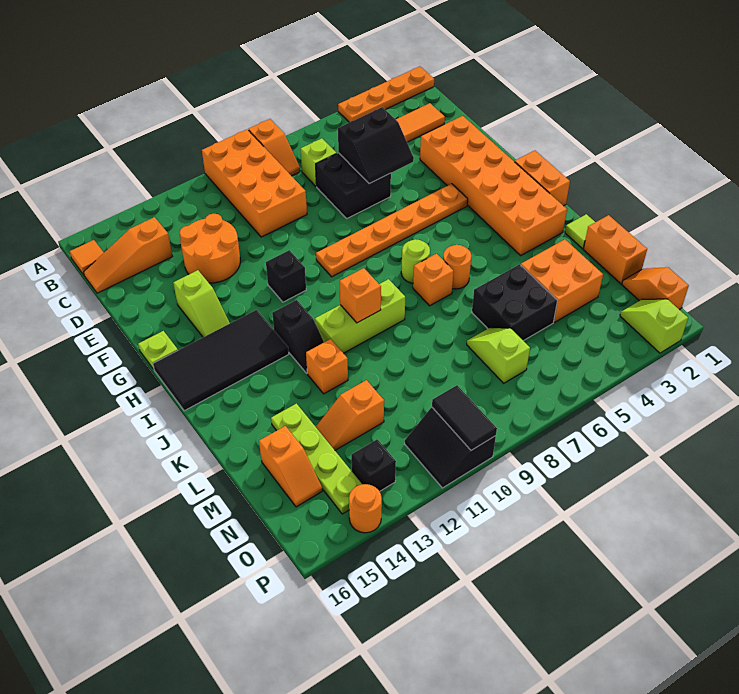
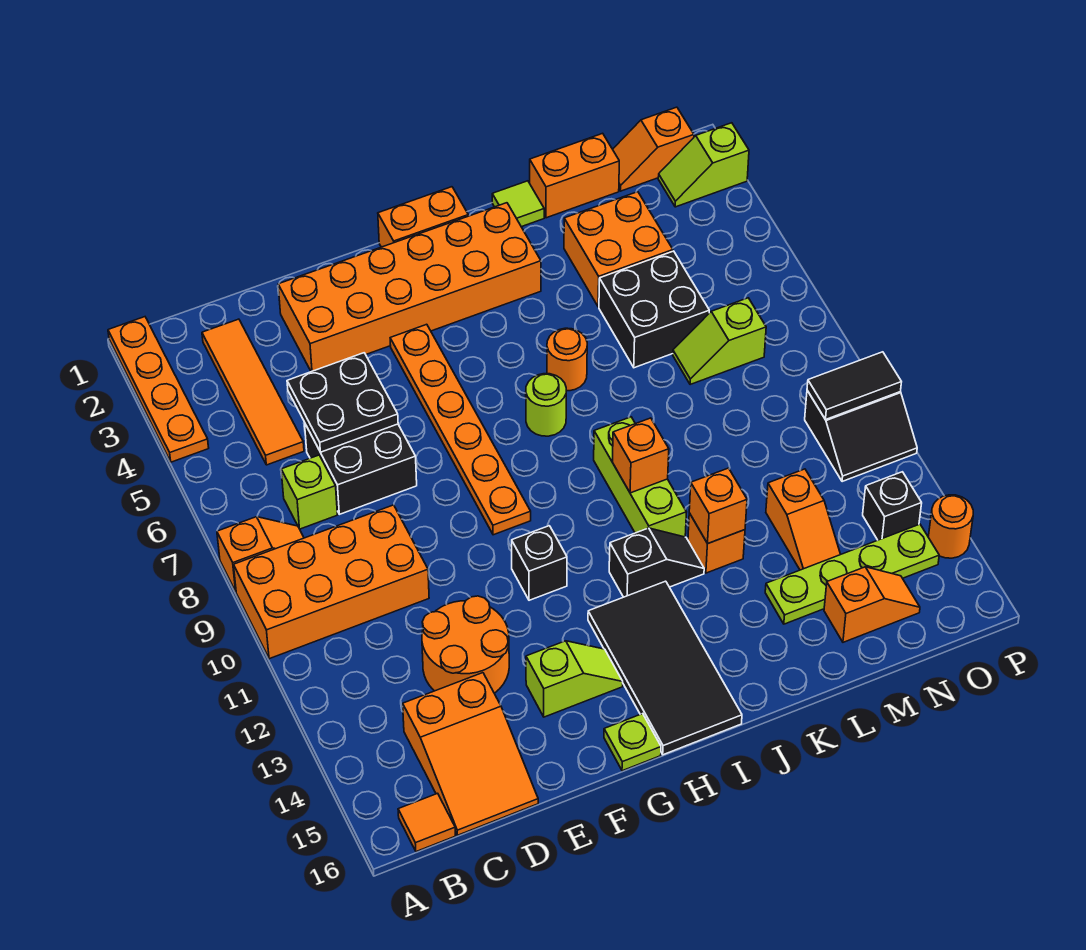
orange 1x3 slope [83,217,172,293] -> orange 2x3 slope [403,673,538,835]
black 2x2 slope [338,107,414,184] -> black 2x2 plate [287,353,398,452]
orange 1x1 brick [413,254,454,306] -> orange 1x1 brick moved to [689,468,747,544]

